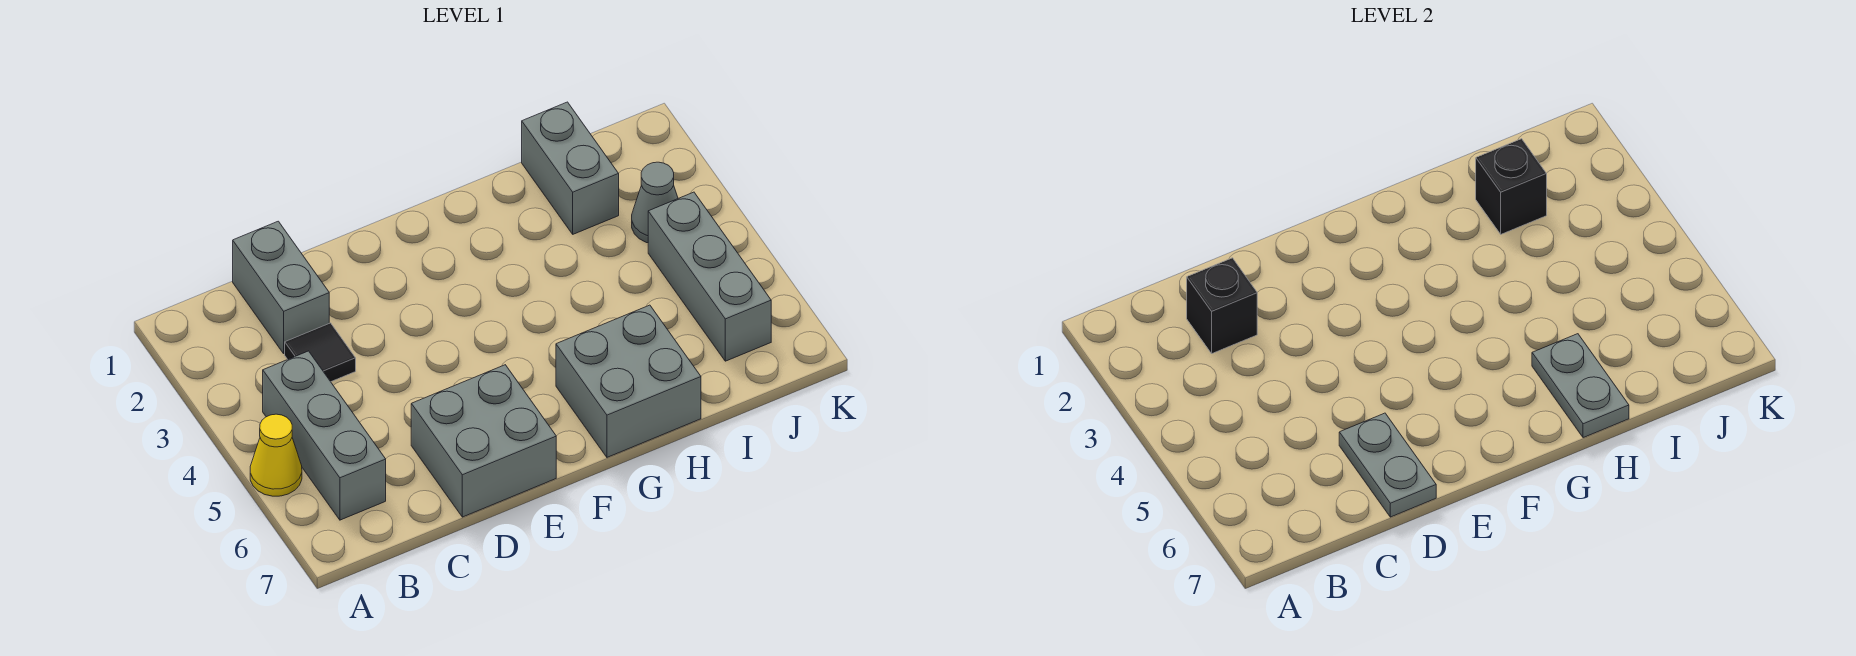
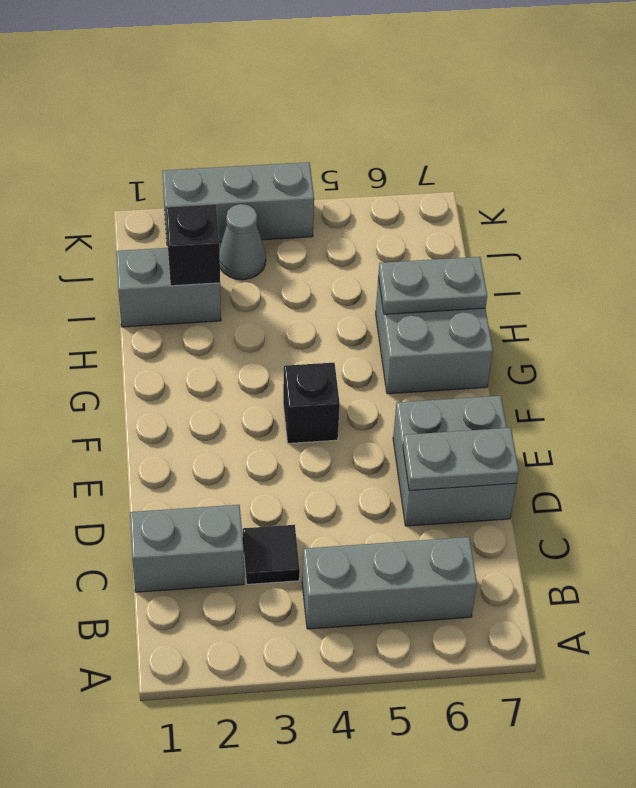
yellow 1x1 cone [250,414,302,496] -> none
black 1x1 brick [1187,258,1257,353] -> black 1x1 brick moved to [283,363,340,443]
grey 1x3 brick [648,192,771,361] -> grey 1x3 brick moved to [162,162,314,245]

